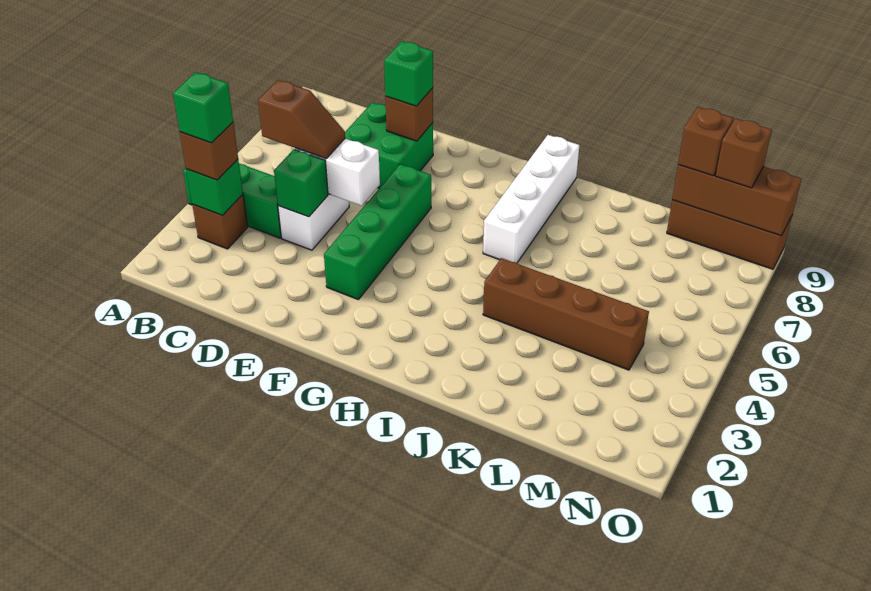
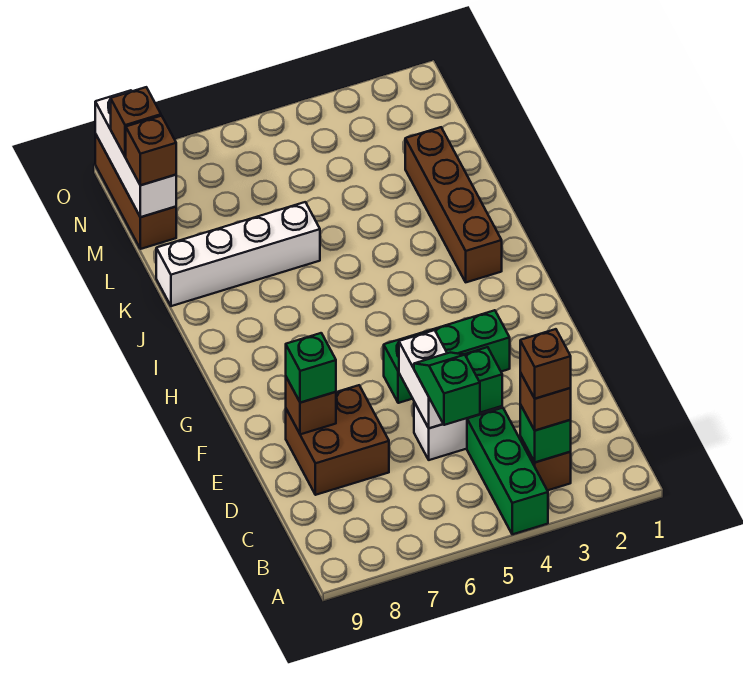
green 1x1 brick [173,72,233,143] -> brown 1x1 brick [520,329,571,399]
brown 1x2 slope [258,80,345,159] -> green 1x2 slope [414,353,480,425]
green 2x2 brick [345,102,433,188] -> brown 2x2 brick [286,385,389,495]
green 1x4 brick [324,164,431,300] -> green 1x3 brick [384,310,510,403]
white 1x4 brick [483,135,580,263] -> white 1x4 brick moved to [156,202,320,306]
brown 1x4 brick [483,258,649,370] -> brown 1x4 brick moved to [405,127,502,282]
brown 1x3 brick [672,165,801,236] -> white 1x3 brick [95,90,176,217]

